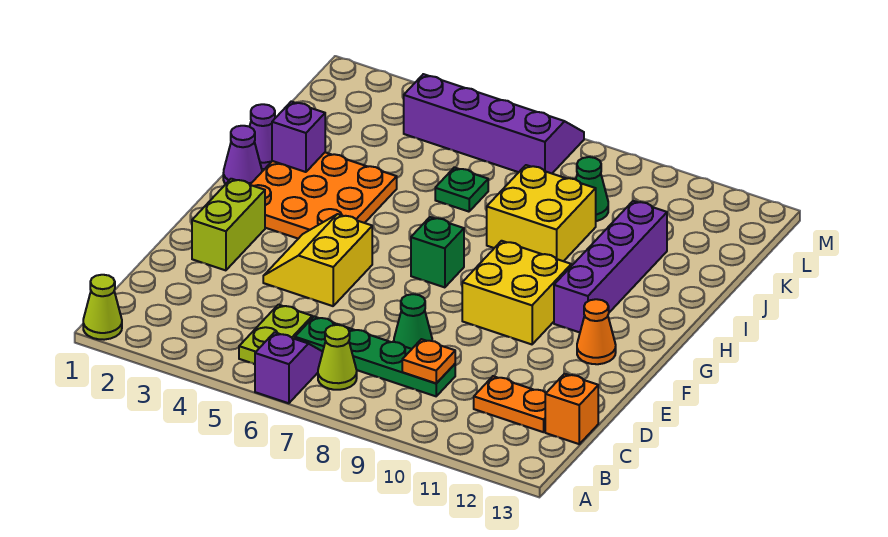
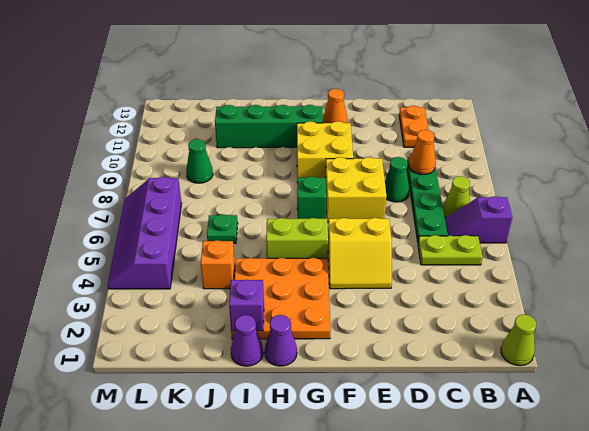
orange 1x1 plate [402,339,455,383] -> orange 1x1 cone [409,130,436,174]
orange 1x1 brick [545,374,598,444] -> orange 1x1 brick moved to [201,240,235,289]
lime 1x2 brick [192,179,265,270] -> lime 1x2 brick moved to [266,218,328,258]
purple 1x4 brick [554,201,667,332] -> green 1x4 brick [215,105,323,148]
yellow 2x2 brick [487,165,596,261] -> yellow 2x2 brick moved to [325,157,387,222]

